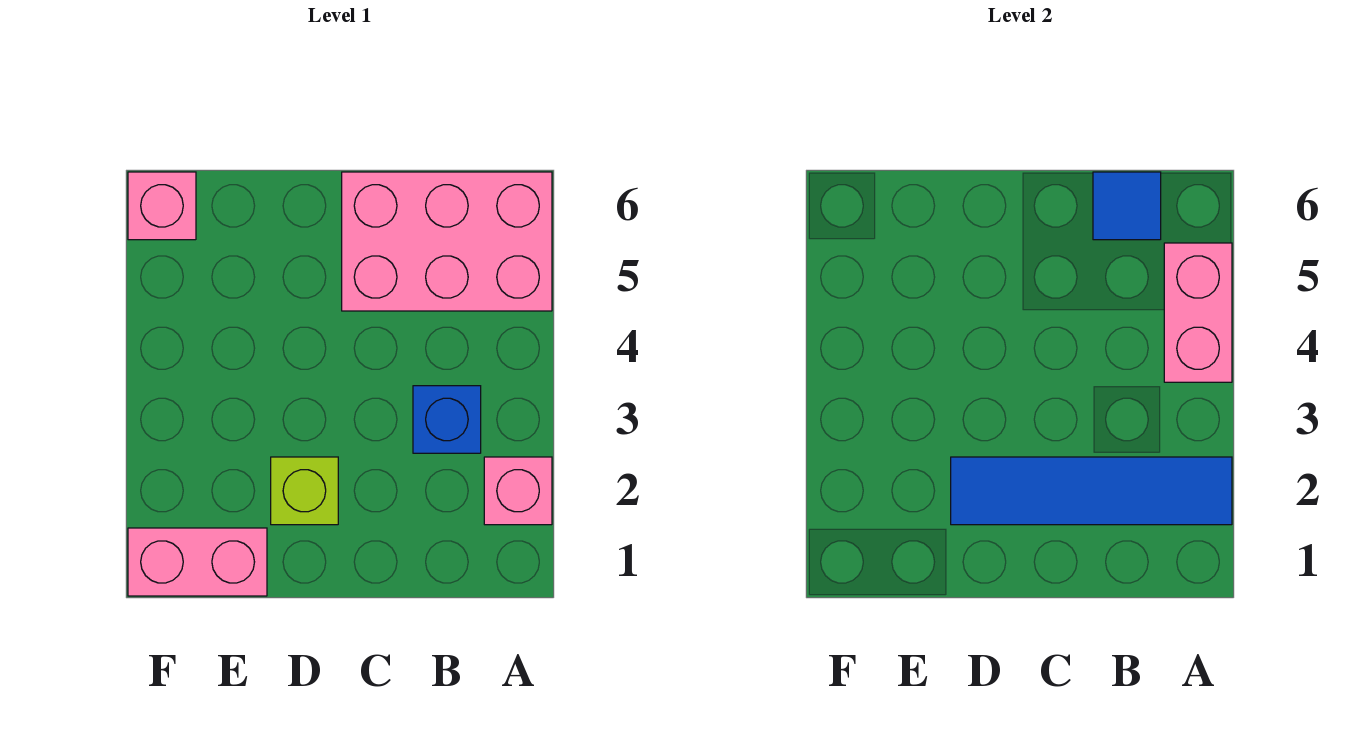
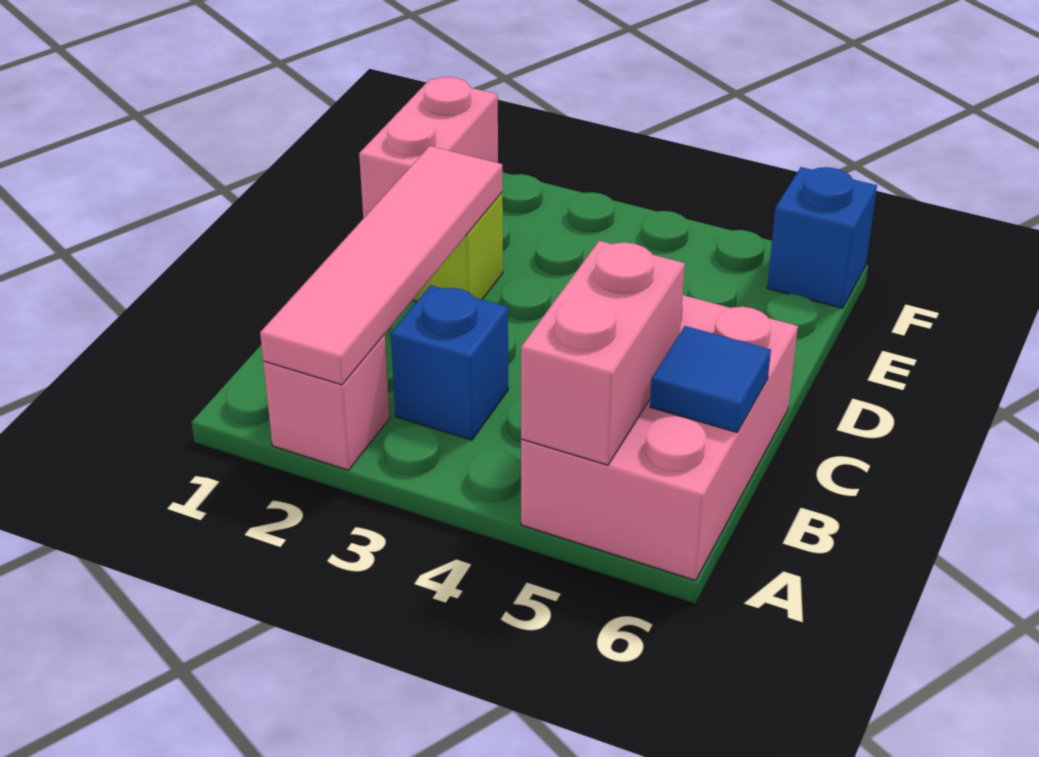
blue 1x4 tile [951,457,1232,525] -> pink 1x4 tile [260,146,502,385]
pink 1x2 brick [1164,243,1232,382] -> pink 1x2 brick turned to [521,241,685,465]
pink 1x1 brick [128,172,196,240] -> blue 1x1 brick [767,167,877,308]

